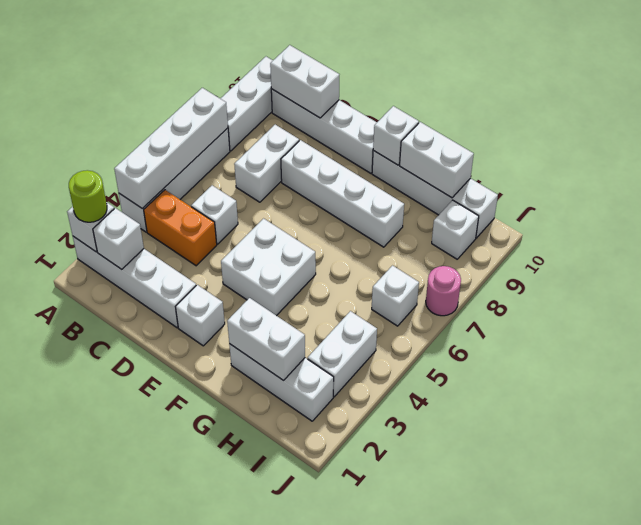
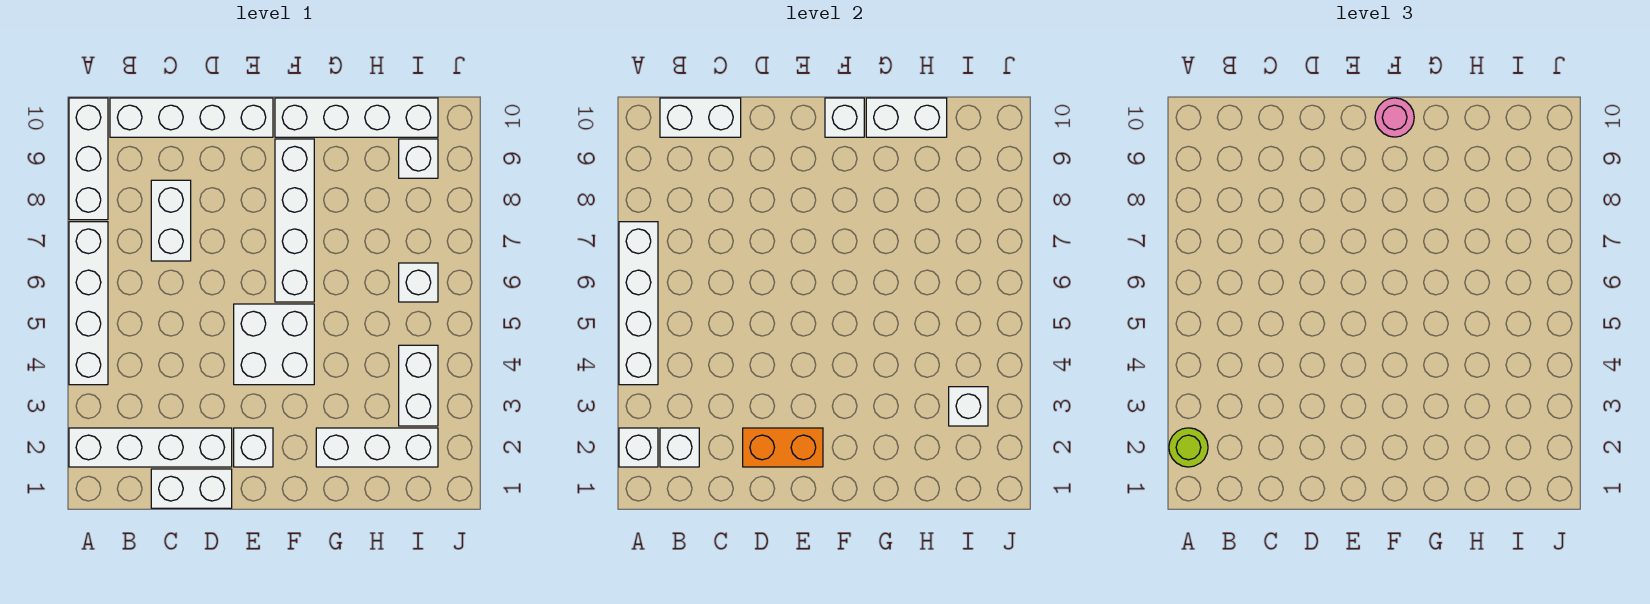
orange 1x2 brick [144,190,217,266] -> orange 1x2 brick moved to [743,428,823,467]
white 1x1 brick [191,185,238,244] -> white 1x1 brick moved to [949,387,988,426]
white 1x4 brick [281,140,404,247] -> white 1x4 brick turned to [275,139,314,302]
white 1x2 brick [227,298,305,381] -> white 1x2 brick moved to [151,469,232,508]
pink 1x1 round brick [426,266,461,316] -> pink 1x1 round brick moved to [1375,98,1414,137]

